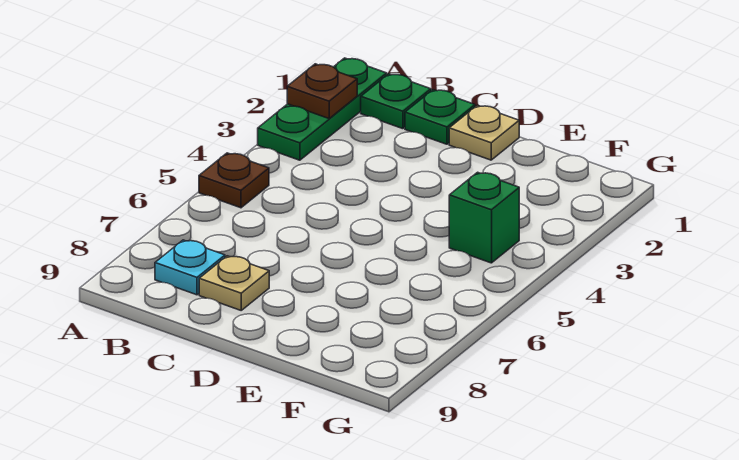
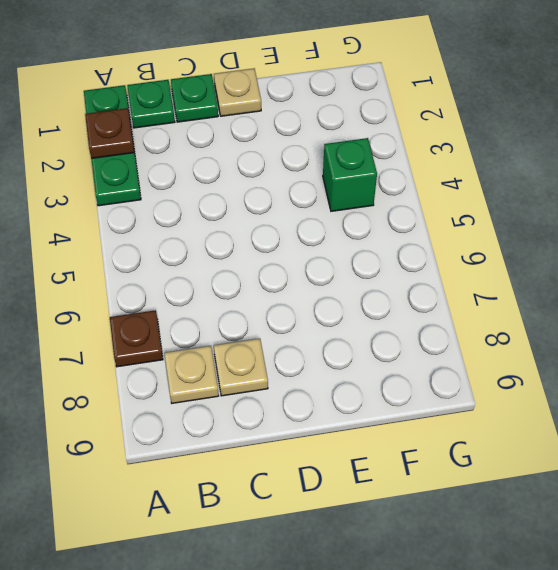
brown 1x1 plate [199,153,269,208] -> brown 1x1 plate moved to [110,310,163,367]
cyan 1x1 plate [155,240,225,295] -> tan 1x1 plate [164,346,219,403]

